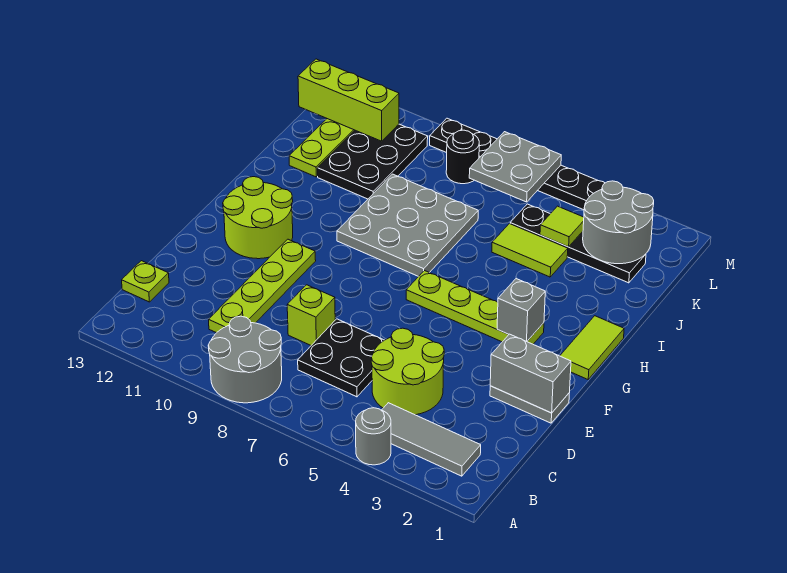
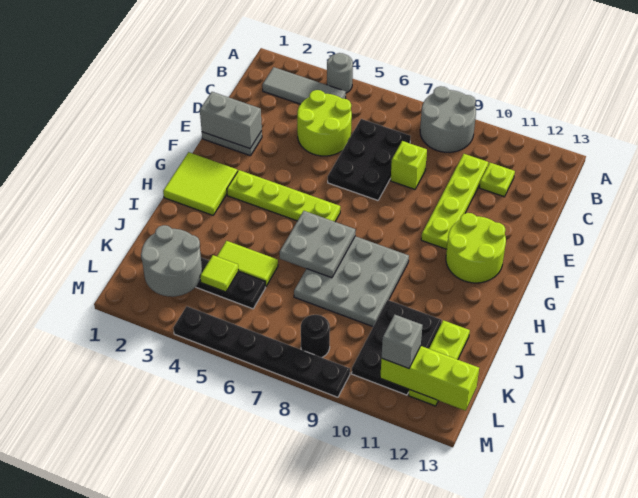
black 2x2 plate [298,319,384,397] -> black 2x3 plate [328,119,411,200]
lime 1x1 plate [122,261,169,302] -> lime 1x1 plate moved to [479,163,515,197]
lime 1x2 tile [560,316,624,379] -> lime 2x2 tile [163,152,238,215]
grey 1x1 brick [497,279,545,341] -> grey 1x1 brick moved to [382,315,422,368]
grey 2x2 plate [469,132,561,202] -> grey 2x2 plate moved to [280,211,355,278]

